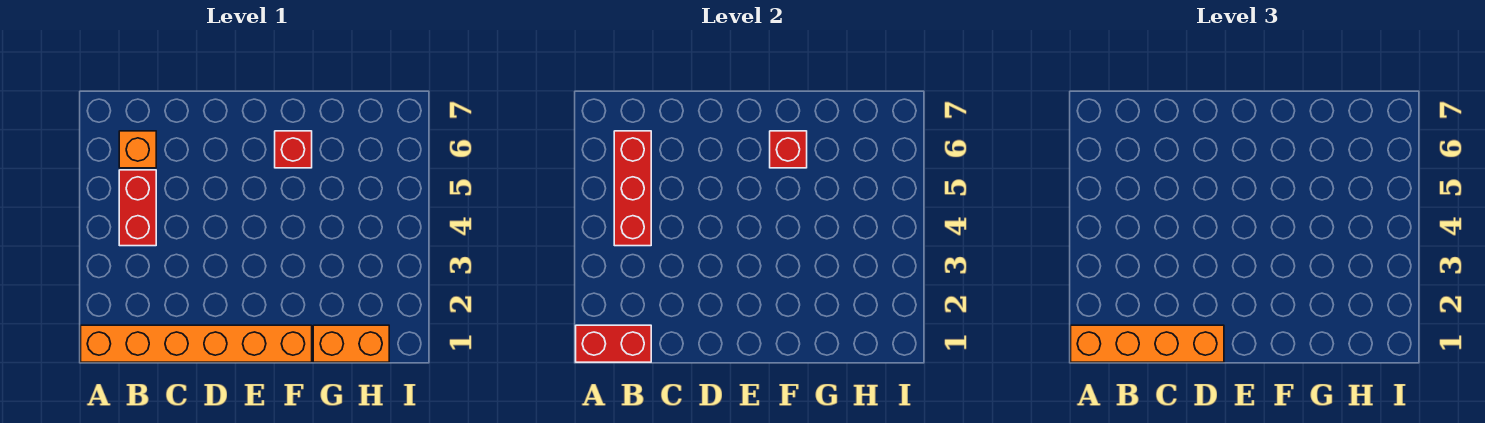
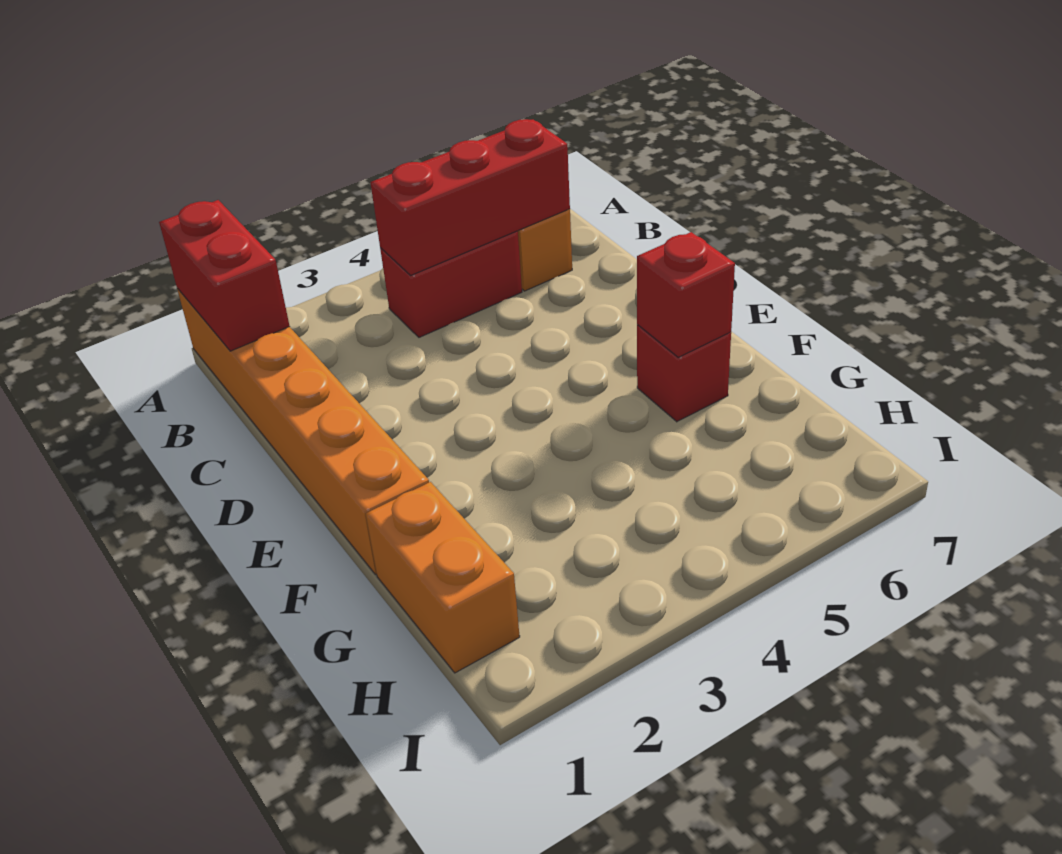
orange 1x4 brick [1071,325,1224,362] -> none

